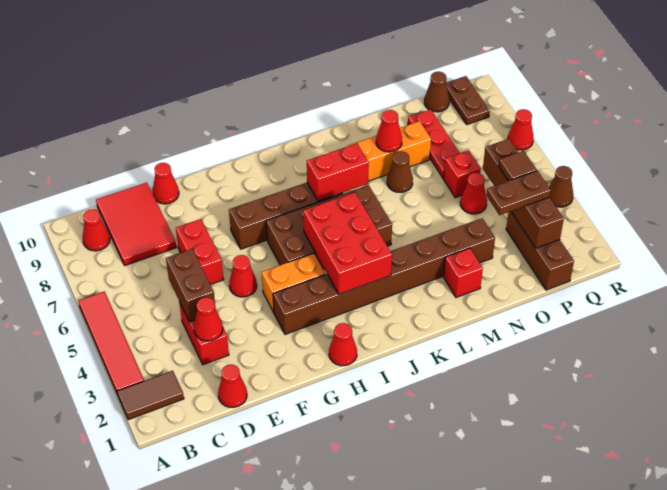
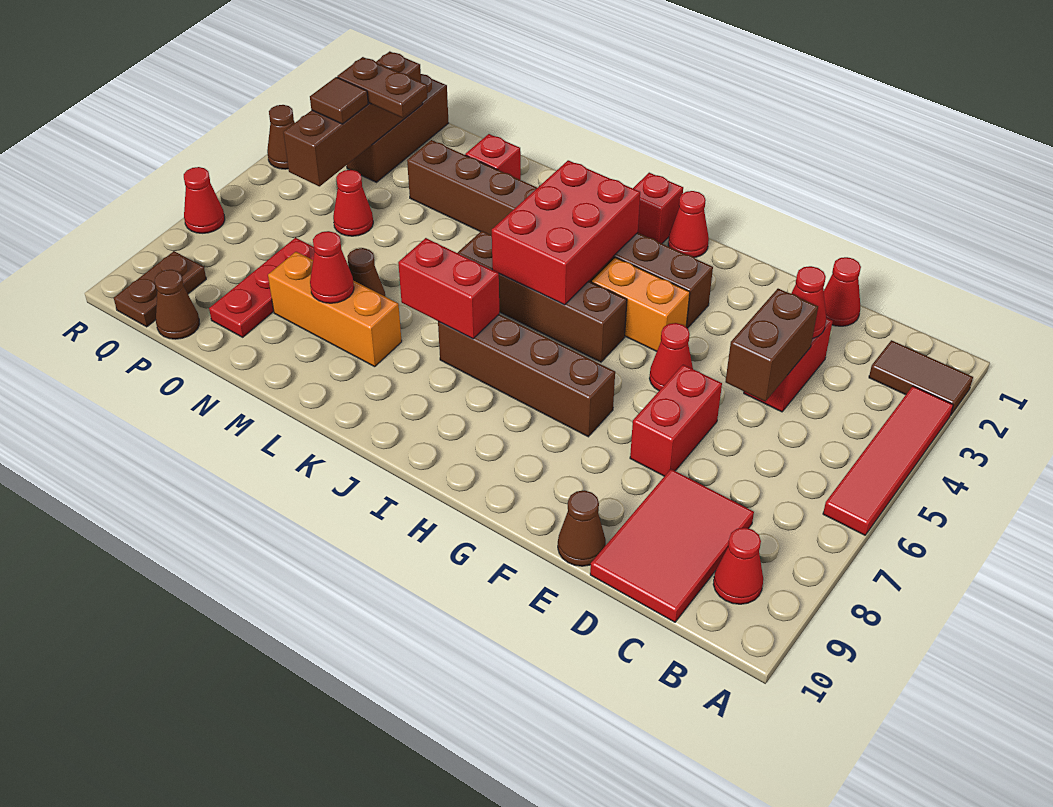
red 1x1 cone [152,163,179,204] -> brown 1x1 cone [558,490,606,566]
brown 2x4 brick [266,185,392,269] -> brown 1x4 brick [458,231,627,362]
red 1x1 brick [443,150,481,198] -> red 1x1 brick moved to [633,173,683,244]

